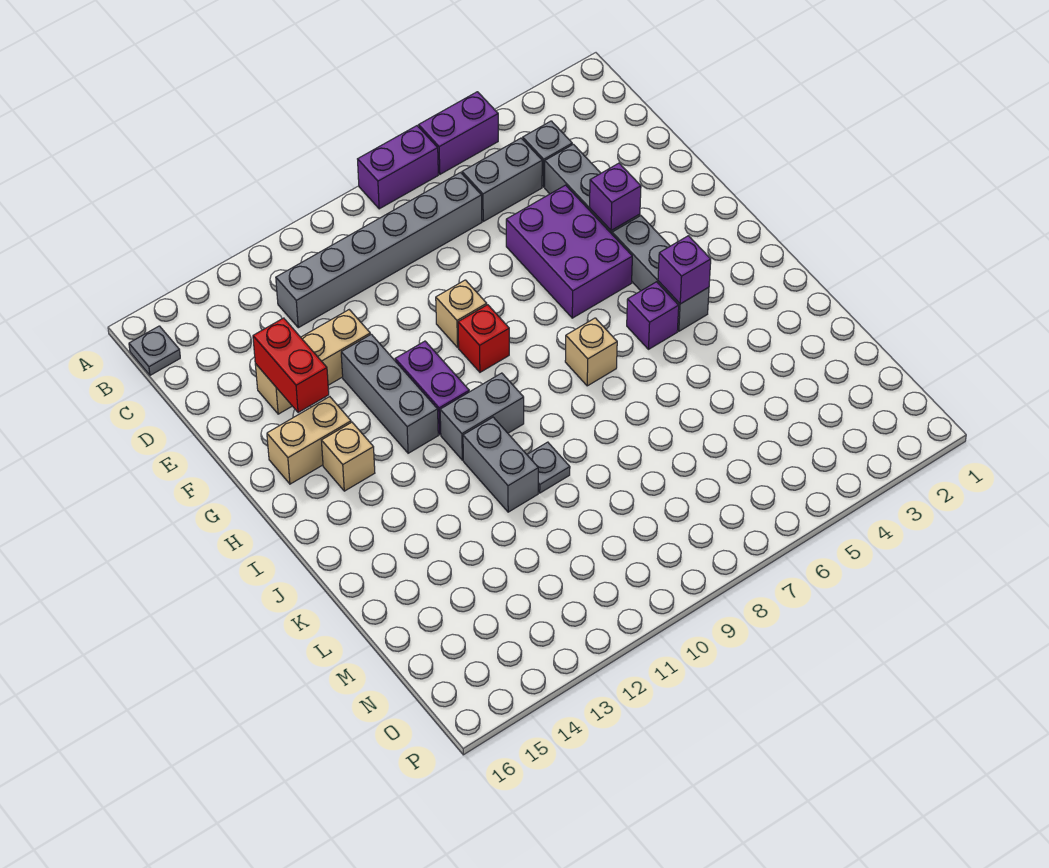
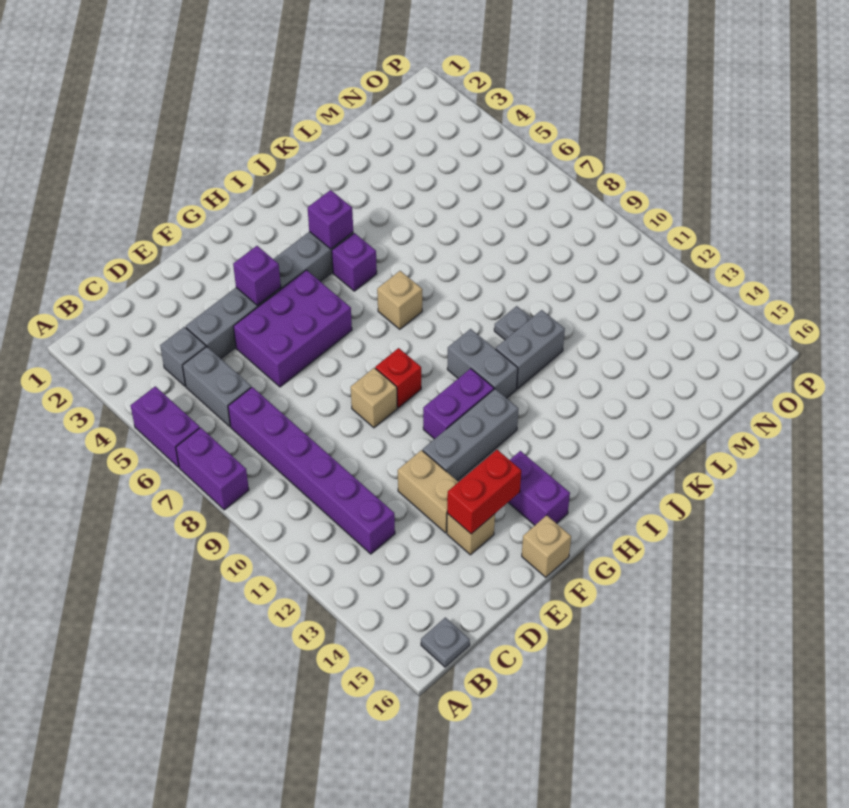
grey 1x6 brick [276,173,482,328] -> purple 1x6 brick [228,387,395,554]
tan 1x2 brick [267,397,351,484] -> purple 1x2 brick [508,451,570,525]
tan 1x1 brick [321,422,375,491] -> tan 1x1 brick moved to [522,515,571,577]

